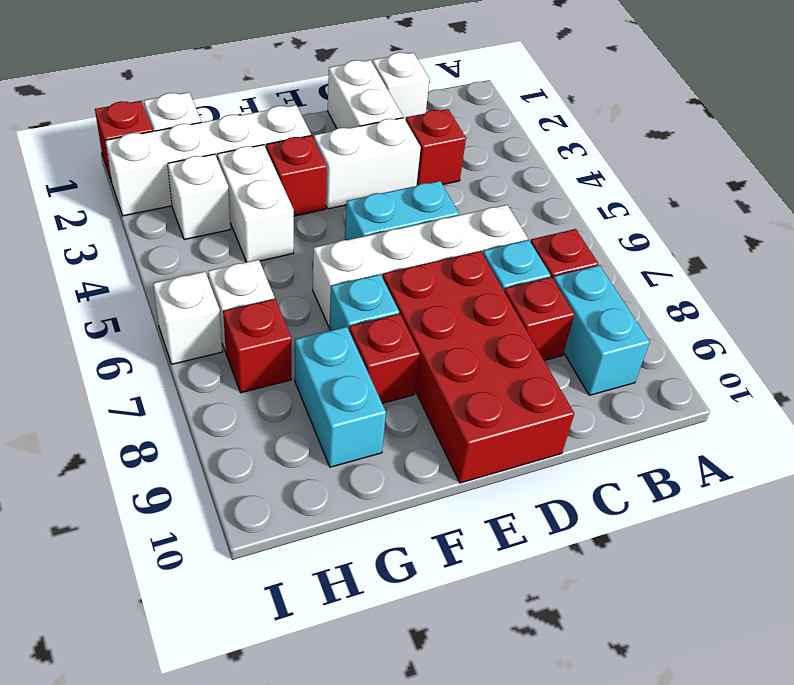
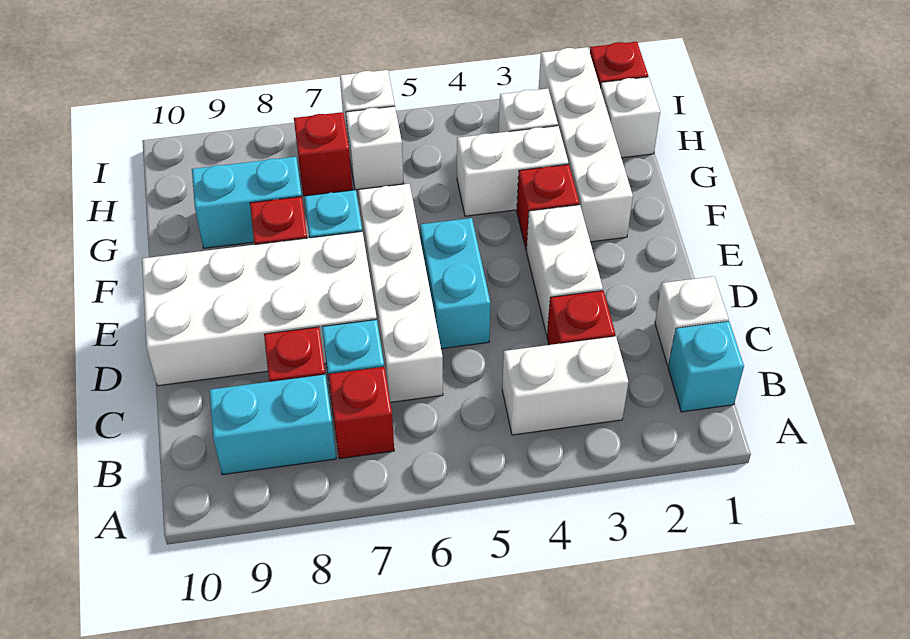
none -> cyan 1x1 brick [668,321,744,412]
white 1x2 brick [328,60,403,128] -> white 1x2 brick moved to [502,336,628,435]
red 2x4 brick [383,251,574,483] -> white 2x4 brick [142,231,377,386]

